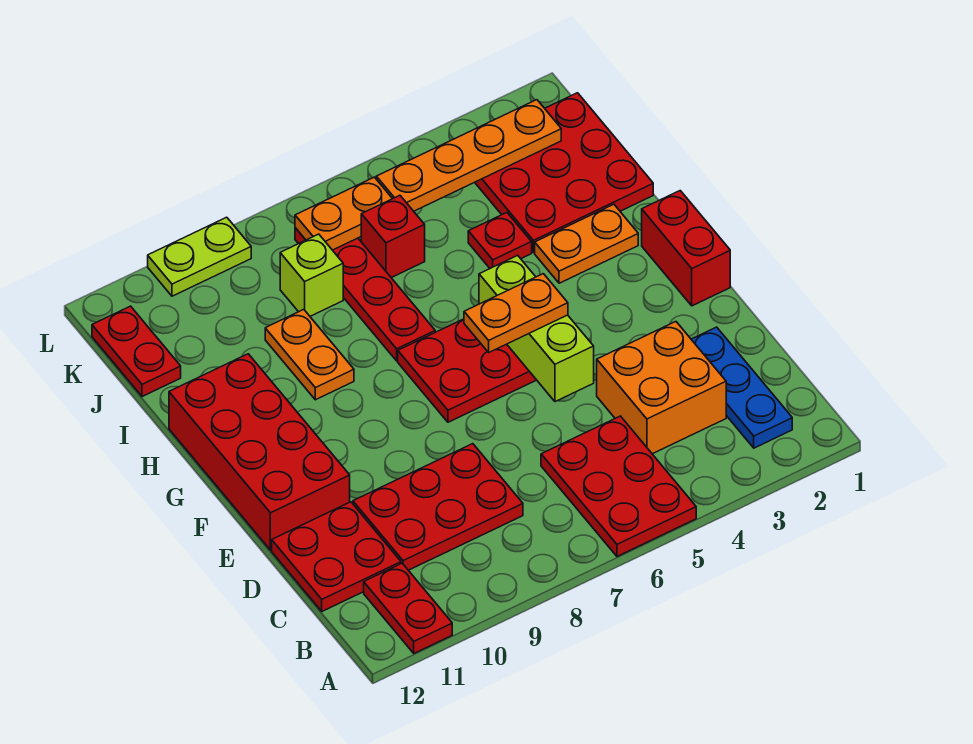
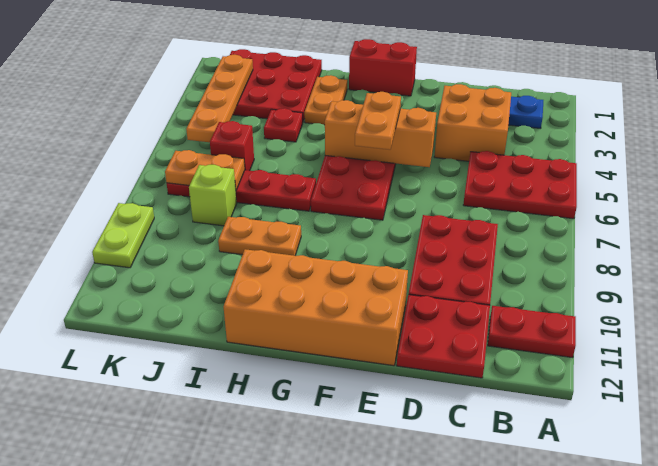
lime 1x3 brick [479,255,594,402] -> orange 1x3 brick [325,100,436,167]
red 2x4 brick [169,354,350,550] -> orange 2x4 brick [223,249,408,366]
red 1x2 plate [92,306,181,397] -> none
orange 1x2 plate [295,177,392,250] -> orange 1x2 plate turned to [165,150,245,190]

